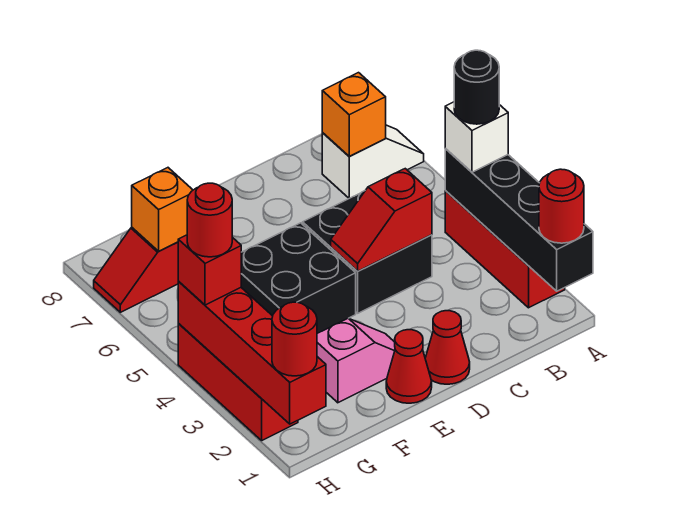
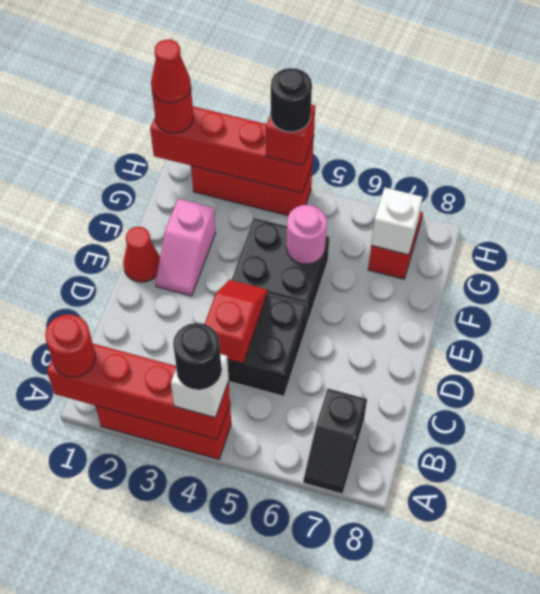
black 1x4 brick [445,149,593,291] -> red 1x4 brick [47,344,230,439]
white 1x2 slope [322,125,424,198] -> black 1x2 slope [303,389,367,494]
orange 1x1 brick [322,73,386,156] -> none
red 1x1 cone [425,311,470,384] -> red 1x1 cone moved to [151,40,191,103]
none -> pink 1x1 round brick [286,205,327,264]
orange 1x1 brick [132,168,193,251] -> white 1x1 brick [371,188,423,255]
red 1x1 round brick [187,183,232,257] -> black 1x1 round brick [271,68,312,132]

